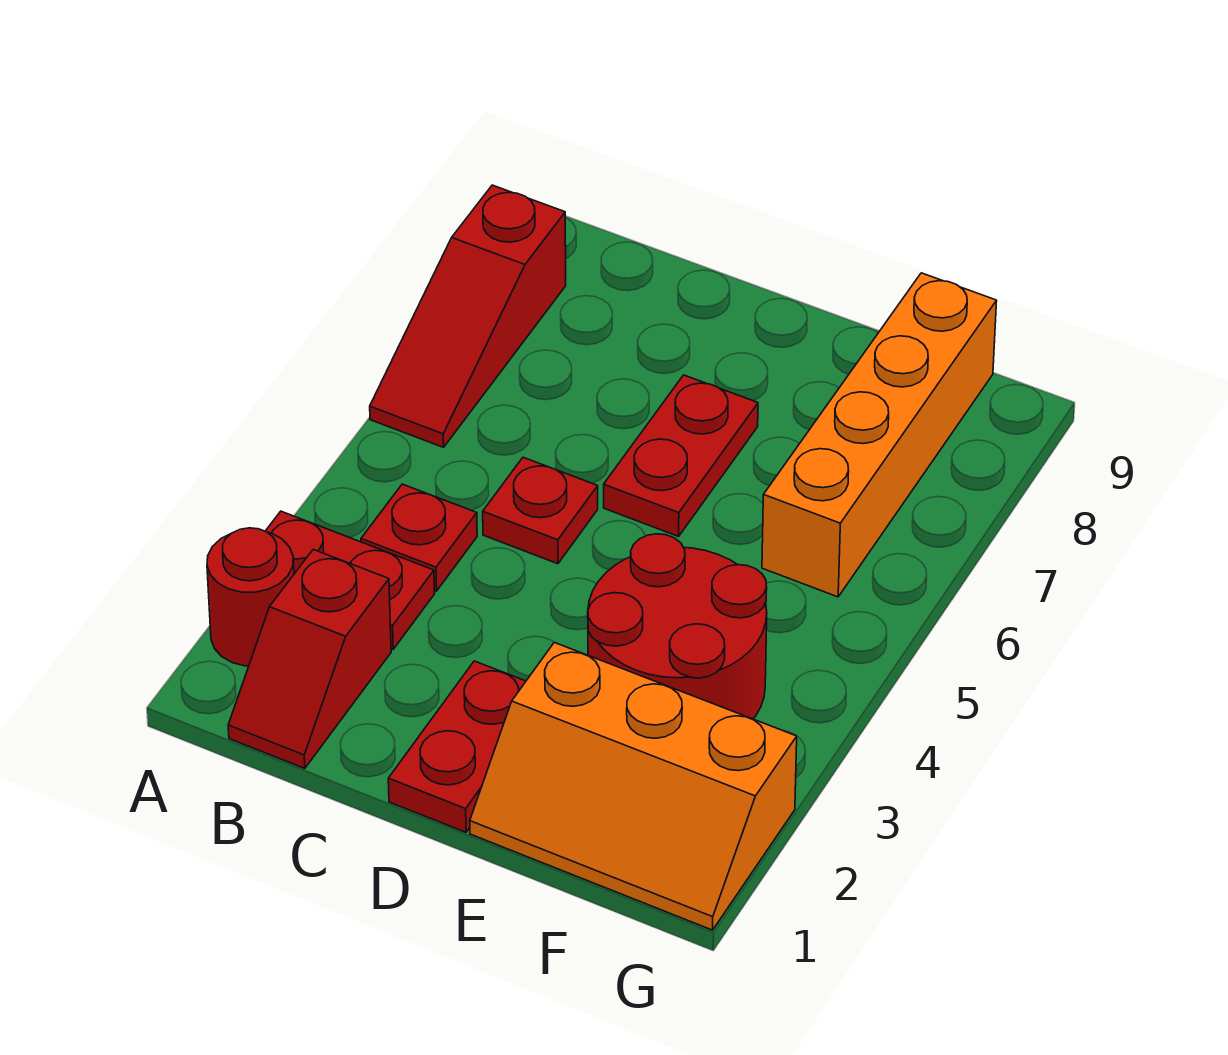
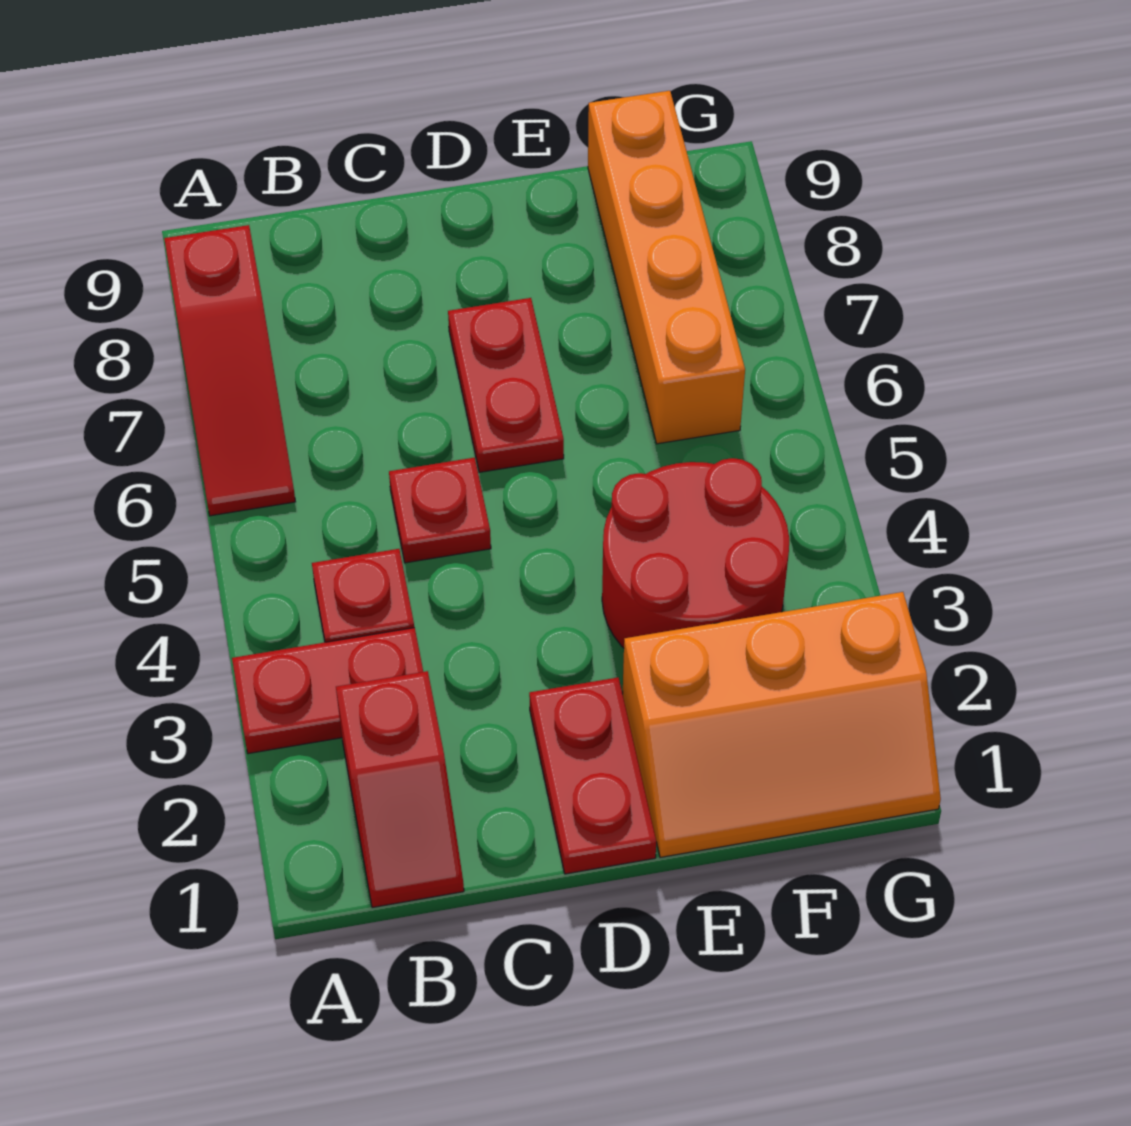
red 1x1 round brick [207,528,294,666] -> none

